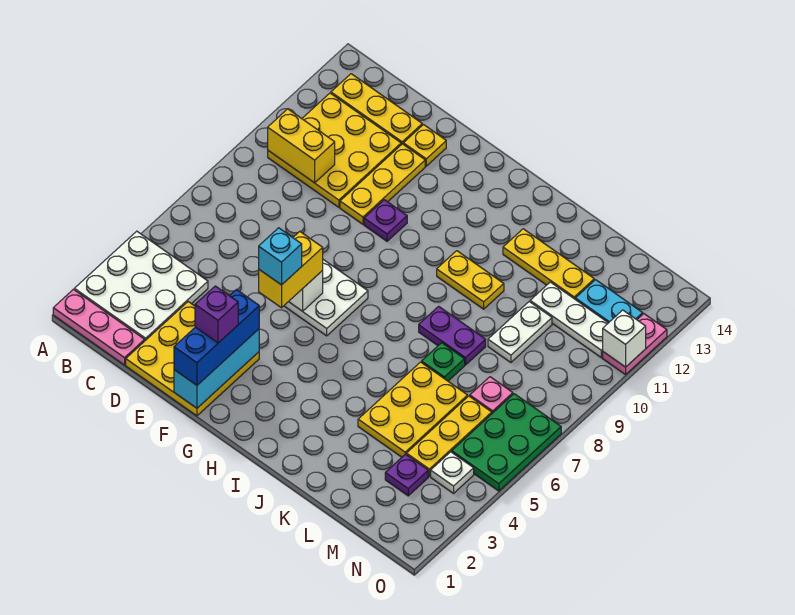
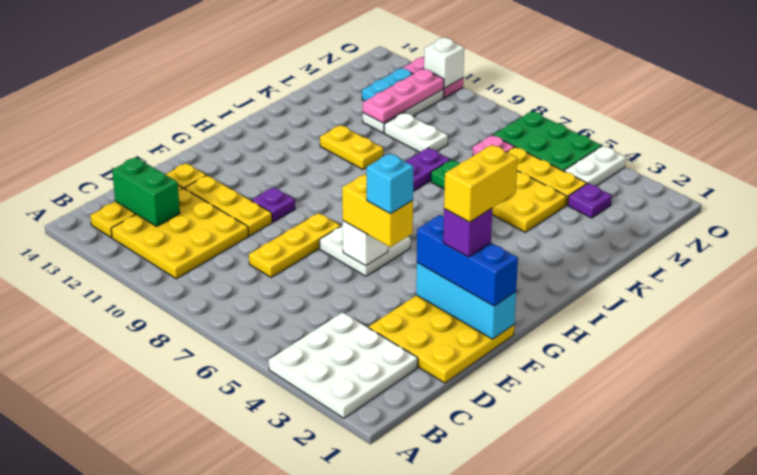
pink 1x3 plate [53,289,145,365] -> pink 1x3 plate moved to [363,69,444,123]
yellow 1x2 brick [268,109,335,183] -> yellow 1x2 brick moved to [444,145,518,222]
none -> green 1x2 brick [112,157,180,226]
yellow 1x2 plate [437,251,504,309] -> yellow 1x2 plate turned to [320,125,383,169]
yellow 1x3 plate [503,229,594,299] -> yellow 1x3 plate moved to [249,213,341,277]
white 1x1 plate [431,452,474,493] -> white 1x2 plate [564,146,626,186]

